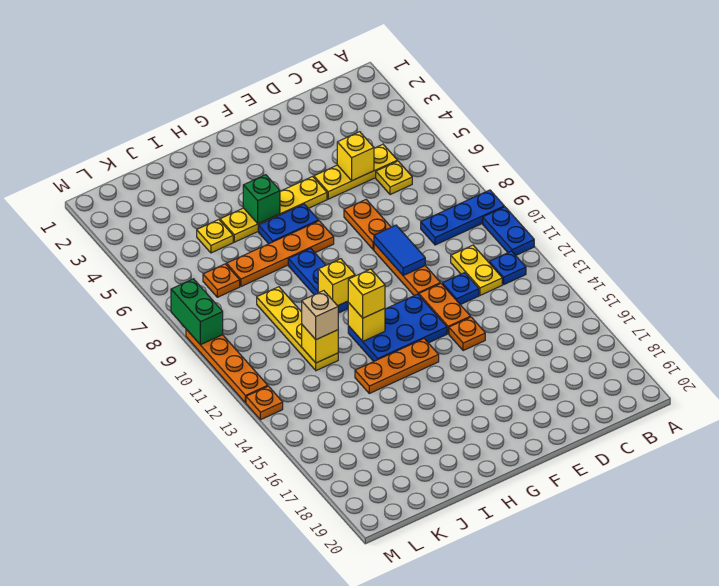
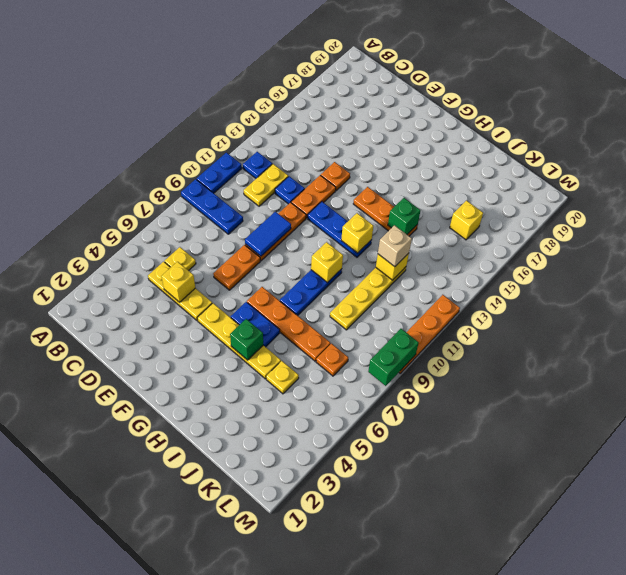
blue 2x3 plate [348,294,447,361] -> blue 1x3 plate [308,202,372,257]
yellow 1x1 brick [348,269,385,318] -> yellow 1x1 brick moved to [450,201,483,240]
none -> green 1x1 brick [388,198,420,234]
orange 1x1 plate [246,386,283,420] -> none

